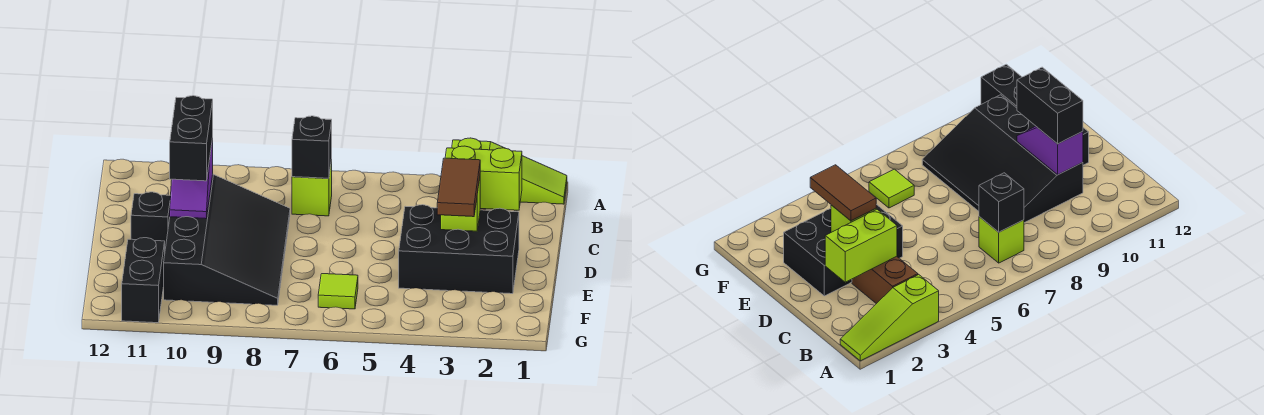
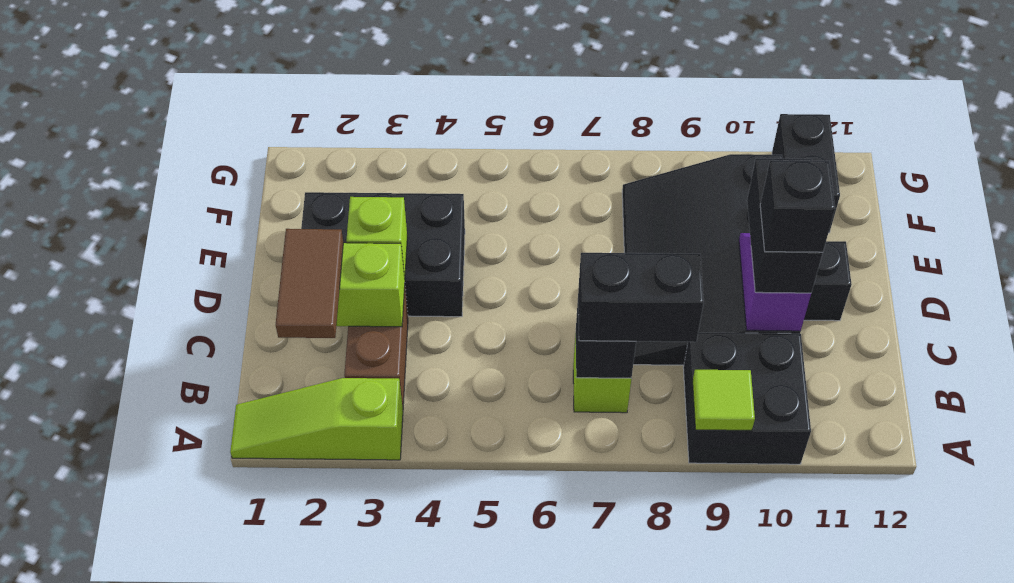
none -> black 2x2 brick [683,333,811,464]
none -> black 1x2 brick [578,253,704,342]
none -> black 1x1 brick [760,160,835,252]
brown 1x2 tile [437,158,480,217] -> brown 1x2 tile moved to [276,229,343,338]
lime 1x1 tile [318,274,358,309] -> lime 1x1 tile moved to [693,370,755,430]

